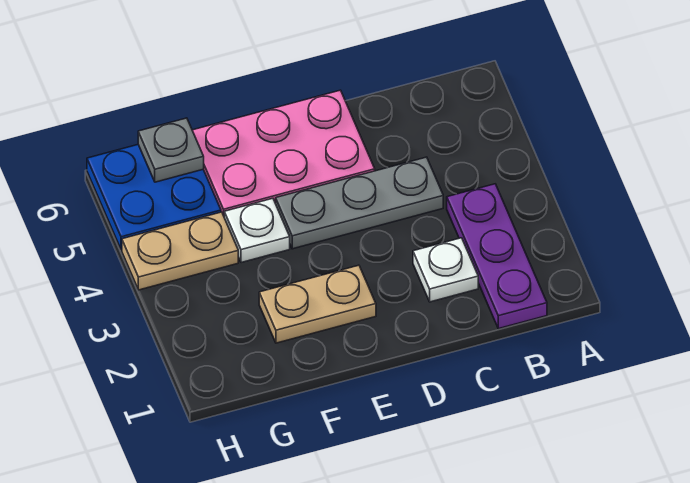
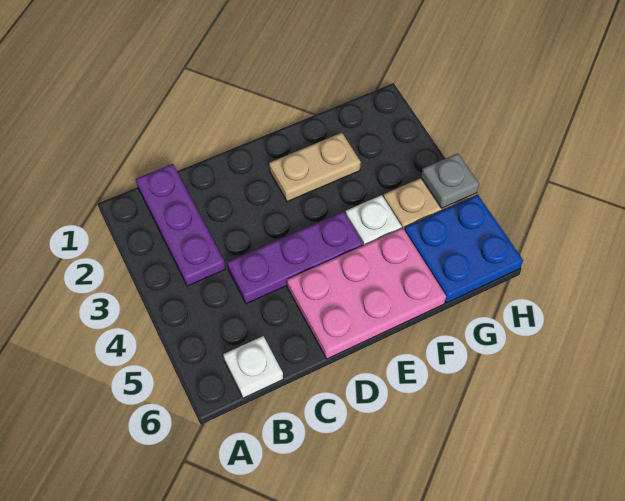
white 1x1 plate [413,238,478,302] -> white 1x1 plate moved to [223,336,283,398]
grey 1x3 plate [276,157,443,249] -> purple 1x3 plate [227,212,363,304]
grey 1x1 plate [138,118,204,182] -> grey 1x1 plate moved to [421,153,479,208]

